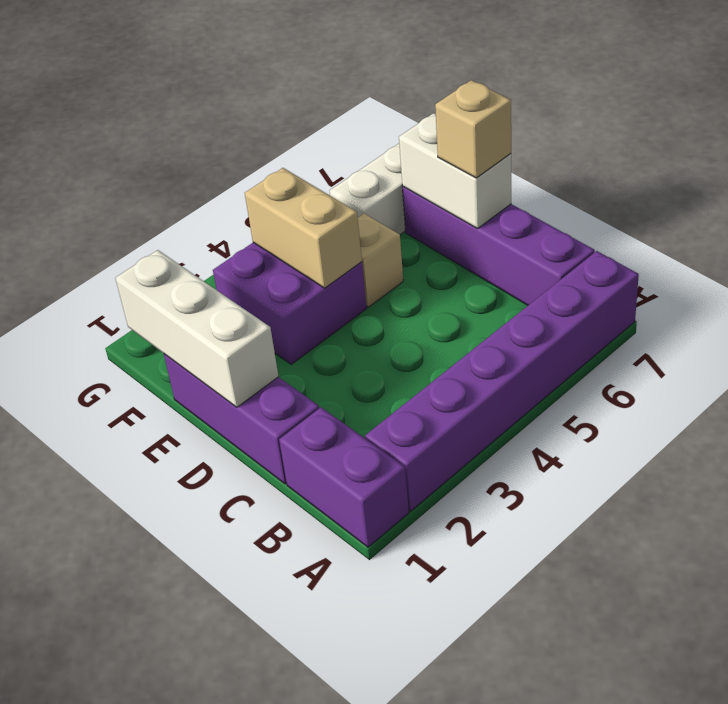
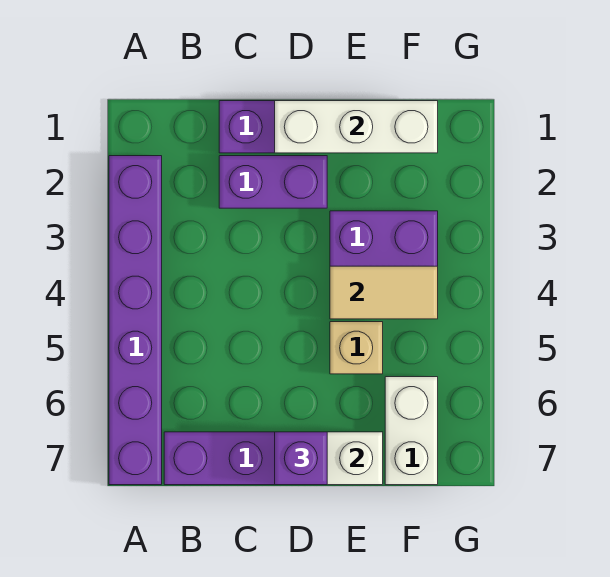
purple 1x2 brick [279,407,409,547] -> purple 1x2 brick moved to [219,156,327,208]
tan 1x1 brick [435,80,511,178] -> purple 1x1 brick [275,432,327,485]
tan 1x2 brick [245,168,362,288] -> tan 1x2 tile [330,266,438,319]

